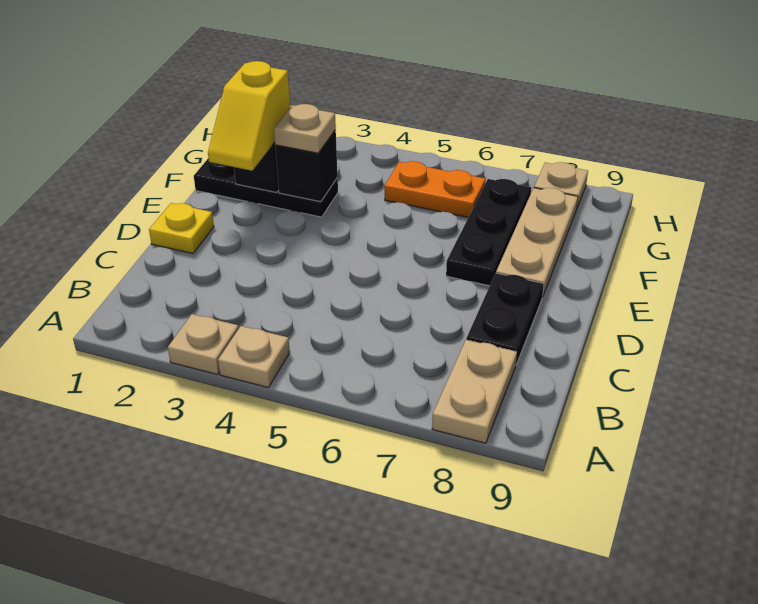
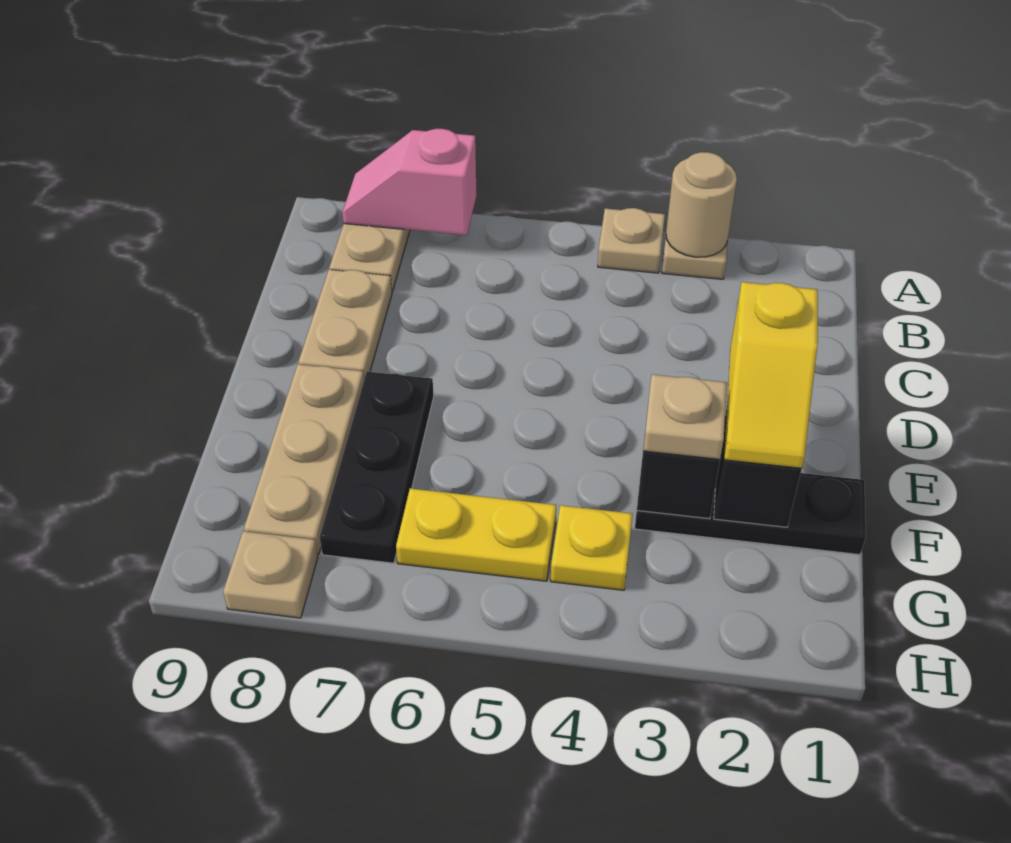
none -> tan 1x1 round brick [666,152,737,257]
none -> pink 1x2 slope [342,129,477,235]
black 1x2 plate [466,273,544,364] -> tan 1x2 plate [299,269,392,378]
yellow 1x1 plate [149,203,214,254] -> yellow 1x1 plate moved to [551,505,633,590]
yellow 1x2 slope [208,61,290,171] -> yellow 1x2 slope turned to [724,282,818,468]
orange 1x2 plate [384,161,486,217] -> yellow 1x2 plate [396,488,556,581]

